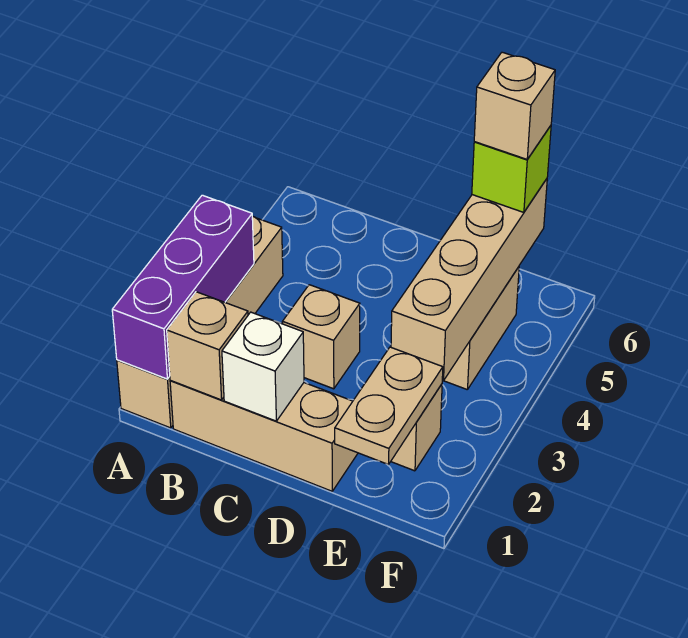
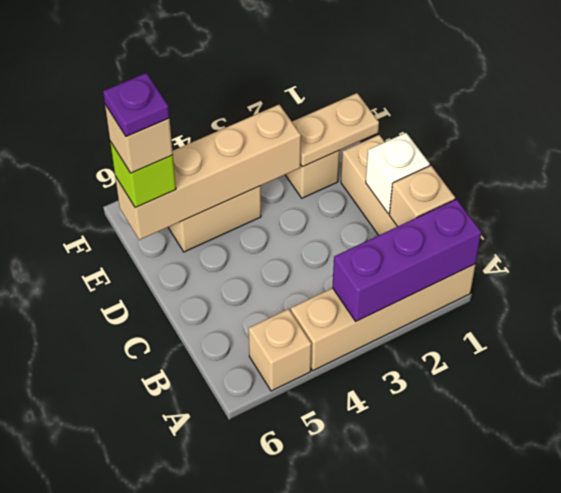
tan 1x1 brick [282,285,360,389] -> tan 1x1 brick moved to [249,309,311,391]
none -> purple 1x1 plate [103,73,169,136]

